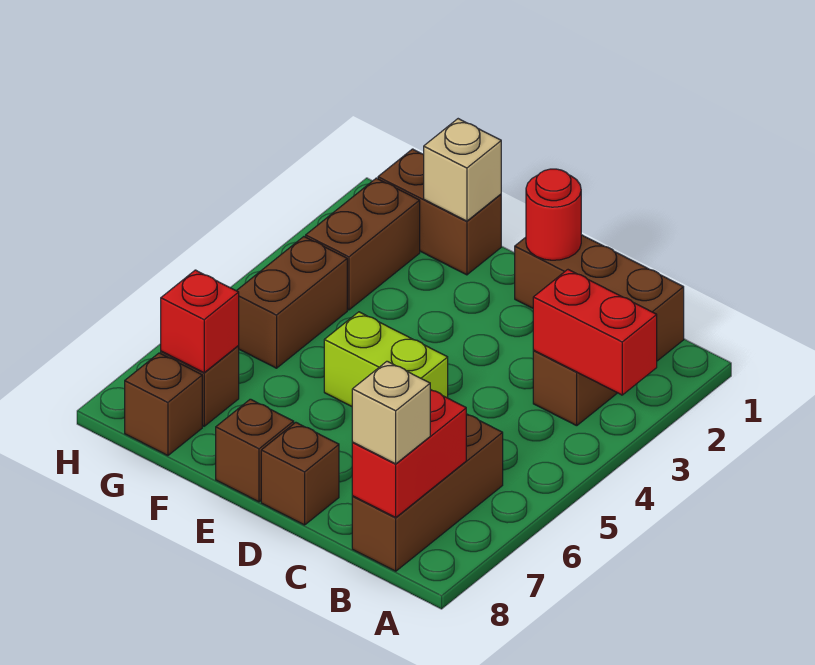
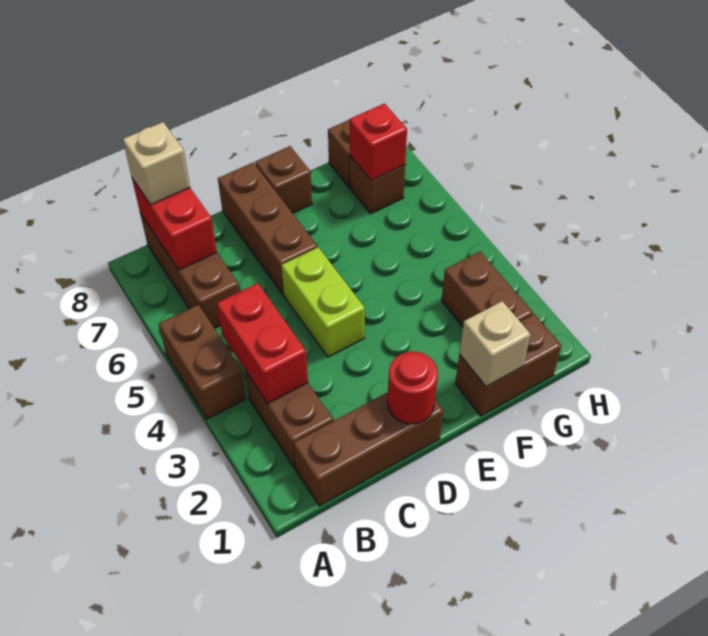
red 1x2 brick [533,270,657,395] -> red 1x2 brick turned to [217,283,308,403]
lime 1x2 brick [324,312,448,406] -> lime 1x2 brick turned to [281,247,365,357]
brown 1x1 brick [261,422,339,525] -> brown 1x3 brick [218,162,317,295]
brown 1x2 brick [237,237,347,368] -> brown 1x2 brick moved to [159,305,246,419]

